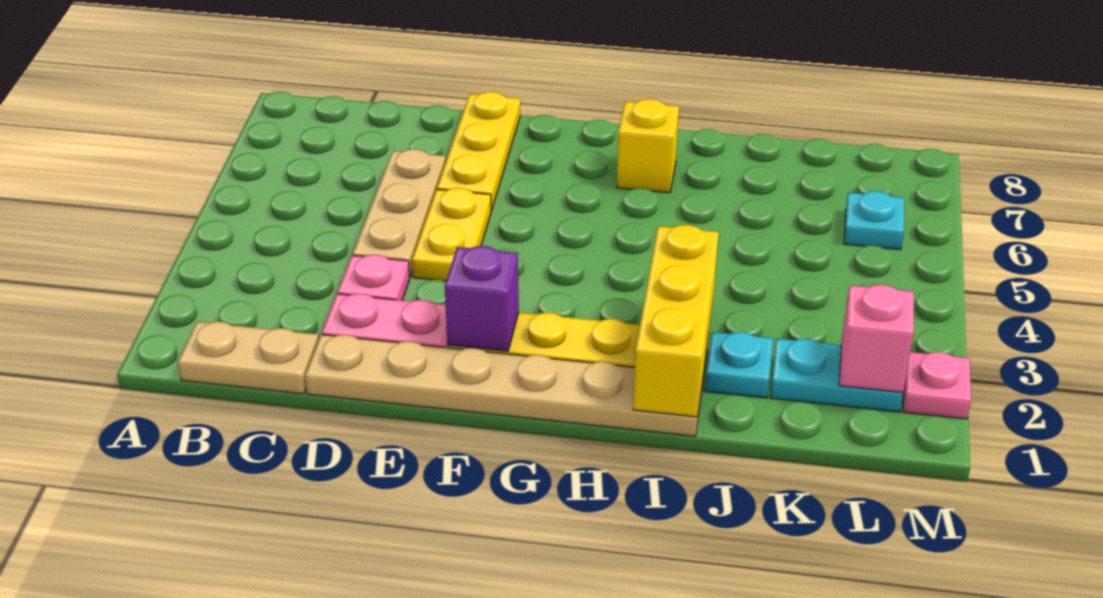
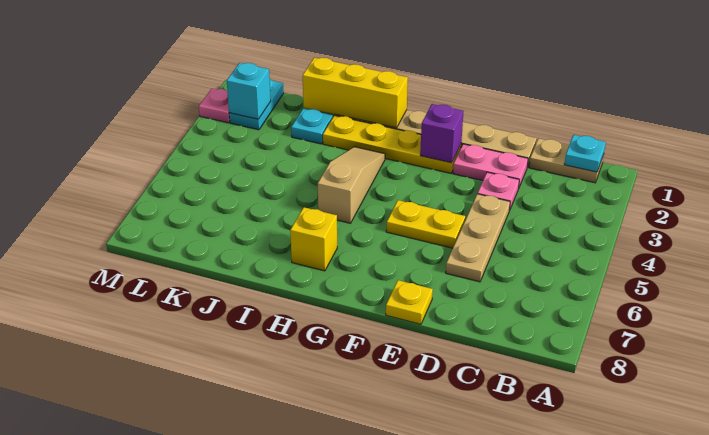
yellow 1x2 plate [412,188,492,281] -> yellow 1x2 plate turned to [386,200,465,248]
yellow 1x3 plate [437,92,520,210] -> yellow 1x1 plate [386,280,433,324]
none -> tan 1x3 slope [318,147,385,223]
yellow 1x3 brick [633,225,719,417] -> yellow 1x3 brick turned to [303,58,408,128]
cyan 1x2 plate [771,338,903,412] -> cyan 1x2 plate turned to [229,79,284,130]
pink 1x1 brick [839,285,914,392] -> cyan 1x1 brick [227,63,271,119]
cyan 1x1 plate [844,191,904,250] -> cyan 1x1 plate moved to [564,135,606,172]

